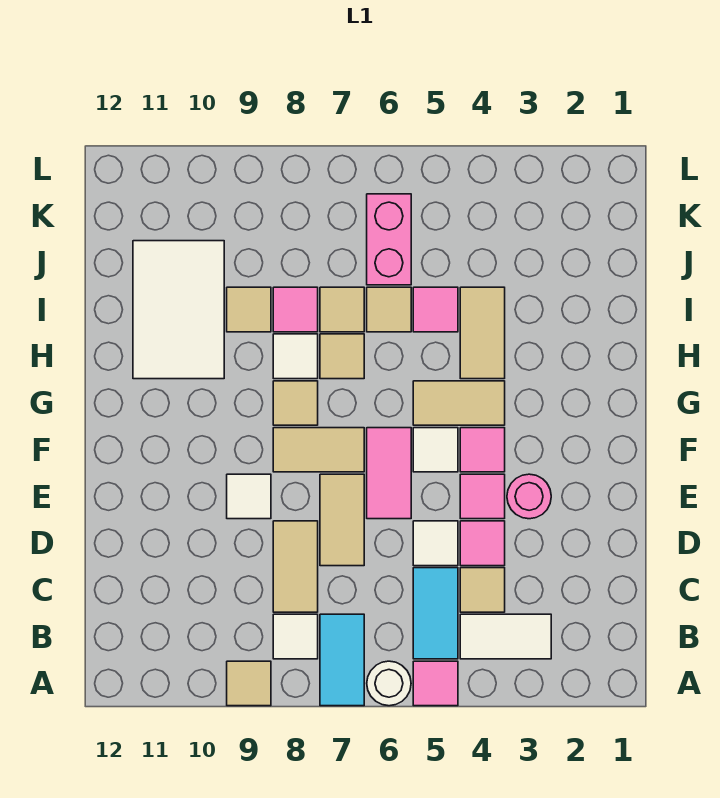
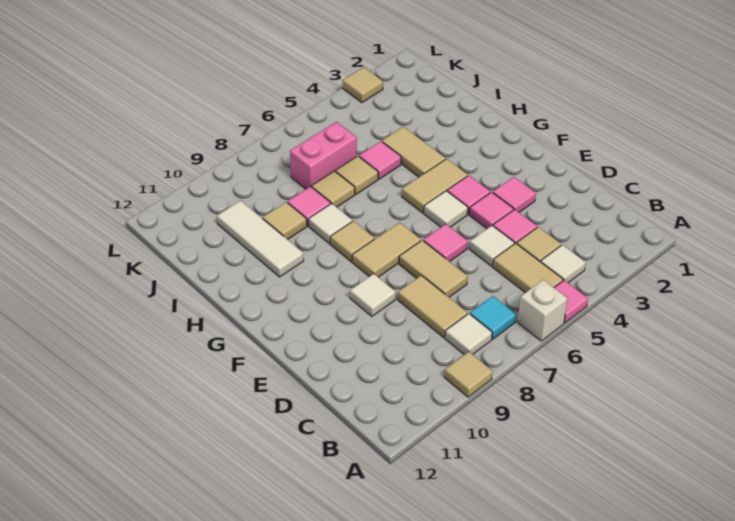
white 1x1 round brick [367,661,411,706] -> white 1x1 brick [518,280,568,341]
cyan 1x2 tile [320,614,364,706] -> cyan 1x1 tile [470,296,516,339]
white 1x2 tile [460,614,551,659] -> white 1x1 tile [541,245,586,283]
cyan 1x2 tile [413,568,458,659] -> tan 1x2 tile [493,243,563,293]
pink 1x1 round brick [507,474,551,519] -> pink 1x1 tile [493,177,536,212]
pink 1x2 tile [367,428,411,519] -> pink 1x1 tile [423,224,468,262]
tan 1x1 tile [320,334,364,379] -> tan 1x1 tile moved to [343,67,383,103]
white 2x3 tile [133,241,224,379] -> white 1x3 tile [217,201,304,277]
pink 1x2 brick [367,194,411,285] -> pink 1x2 brick turned to [290,122,357,189]

